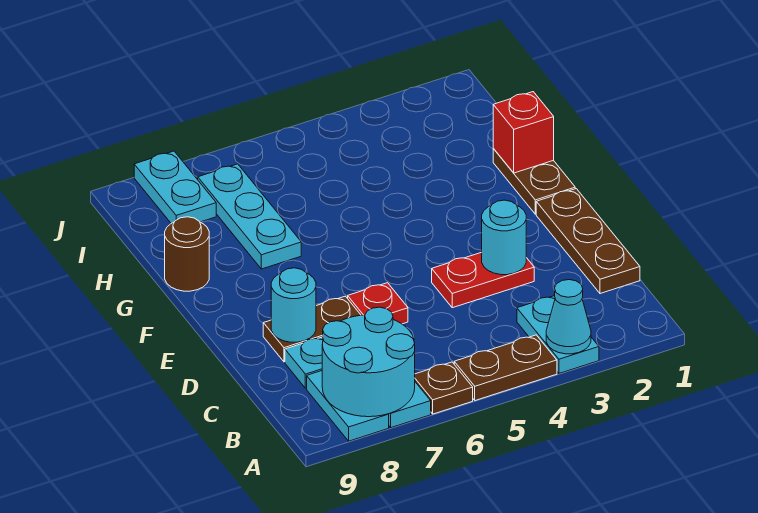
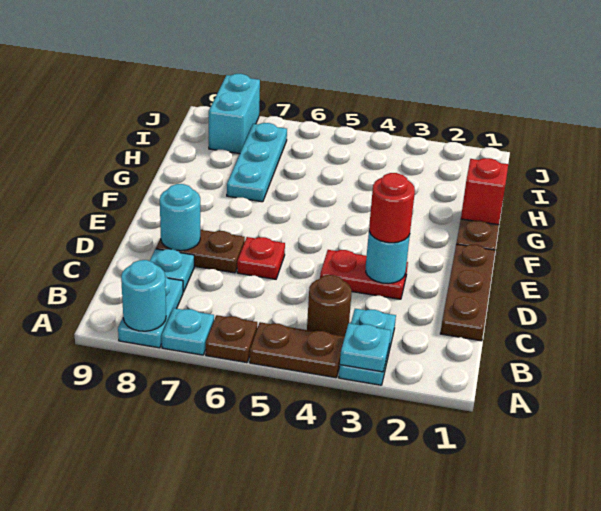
cyan 1x1 cone [546,280,591,354] -> cyan 1x1 plate [340,323,391,372]
cyan 2x2 round brick [322,307,415,417] -> cyan 1x1 round brick [121,260,166,331]
none -> red 1x1 round brick [369,173,415,243]
brown 1x1 round brick [165,217,209,291] -> brown 1x1 round brick moved to [307,275,352,336]
cyan 1x2 plate [134,151,216,223] -> cyan 1x2 brick [209,74,260,154]

